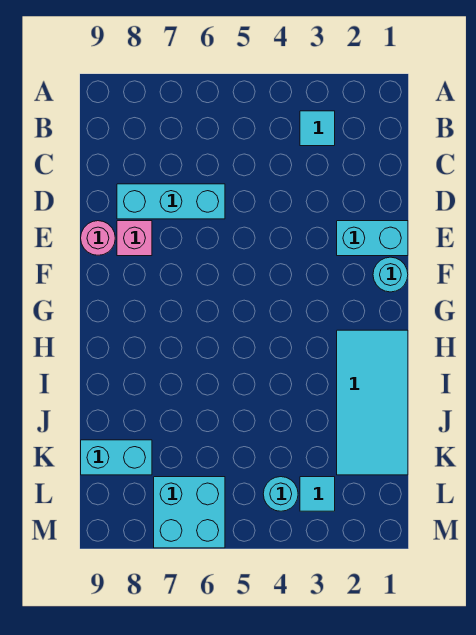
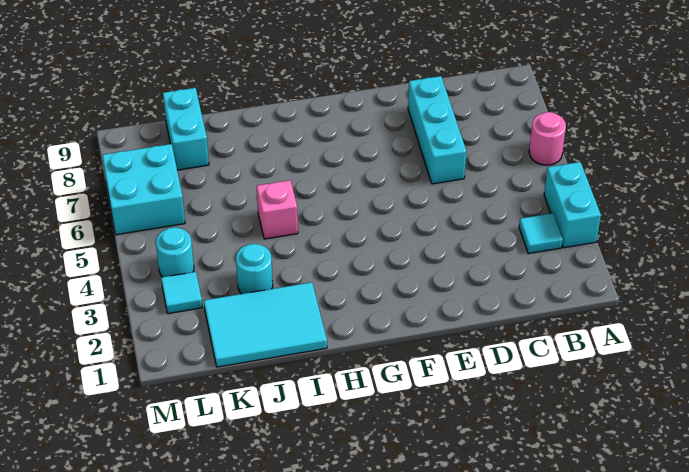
cyan 1x2 brick [337,221,408,256] -> cyan 1x2 brick moved to [544,162,601,248]
pink 1x1 brick [117,221,152,256] -> pink 1x1 brick moved to [257,180,298,239]
pink 1x1 round brick [81,221,115,255] -> pink 1x1 round brick moved to [529,112,566,165]
cyan 1x1 round brick [373,257,408,292] -> cyan 1x1 round brick moved to [236,244,273,294]
cyan 2x4 tile [337,330,408,475] -> cyan 2x3 tile [204,282,327,367]

